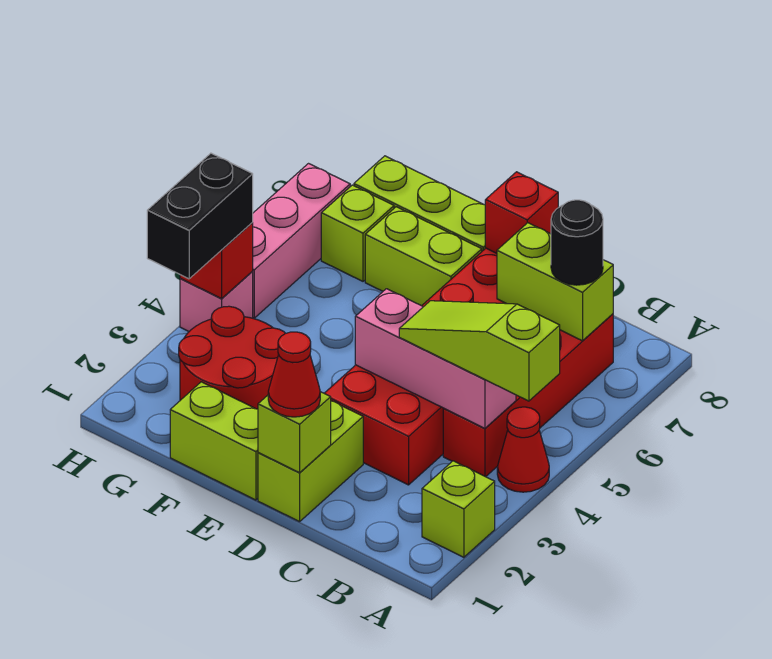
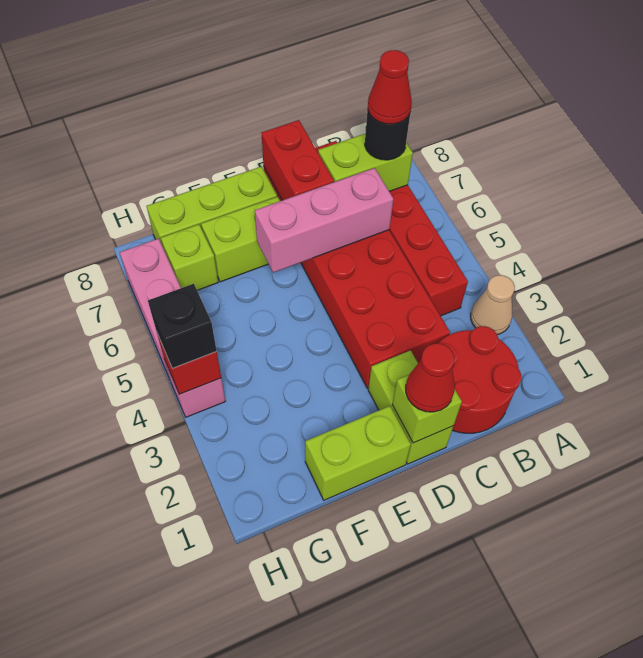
lime 1x1 brick [422,461,495,557] -> none
none -> tan 1x1 cone [471,275,515,335]
red 1x1 cone [497,407,549,492] -> red 1x1 cone moved to [368,50,412,124]
lime 1x3 slope [399,301,560,401] -> none
pink 1x3 brick [355,289,516,429] -> pink 1x3 brick moved to [255,168,393,273]
red 1x1 brick [485,172,558,253] -> red 1x2 brick [262,120,334,200]
red 2x2 round brick [179,306,285,409] -> red 2x2 round brick moved to [439,326,521,433]
black 1x2 brick [147,153,253,279] -> black 1x1 brick [148,284,217,368]

